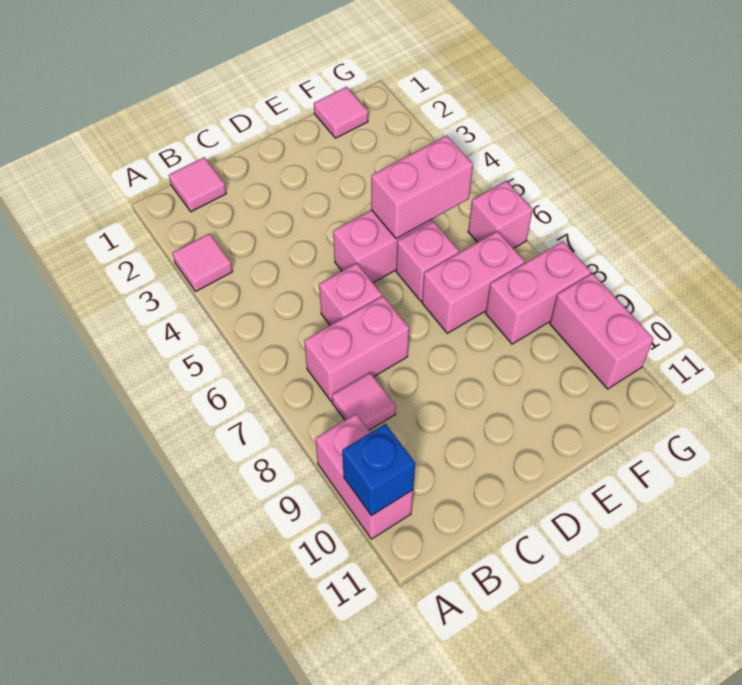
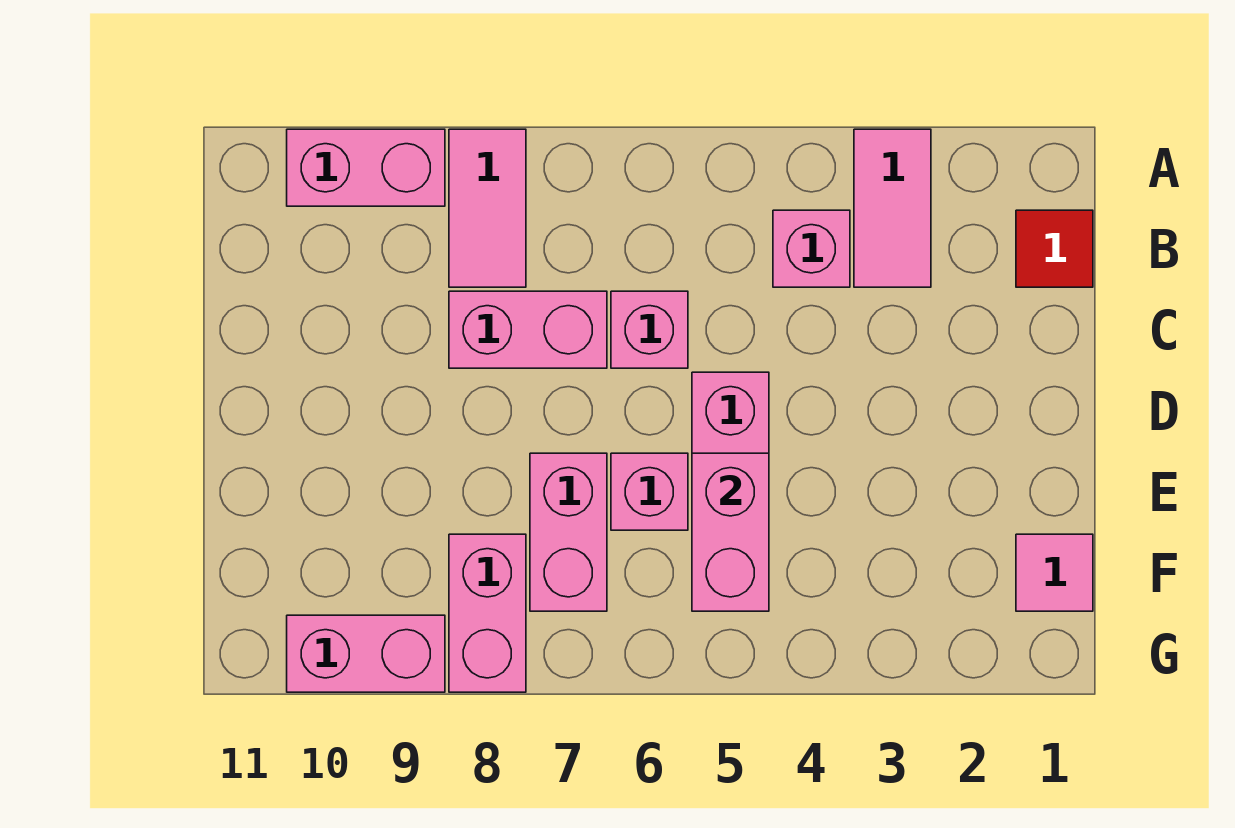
pink 1x1 tile [172,233,233,291] -> pink 1x2 tile [854,129,931,287]
blue 1x1 brick [342,424,415,516] -> none
pink 1x1 tile [169,157,226,212] -> red 1x1 tile [1016,210,1093,287]
pink 1x2 brick [304,296,409,402] -> pink 1x2 brick turned to [449,291,607,368]
pink 1x1 tile [332,373,396,430] -> pink 1x2 tile [449,129,526,287]
pink 1x1 brick [468,181,533,248] -> pink 1x1 brick moved to [773,210,850,287]

